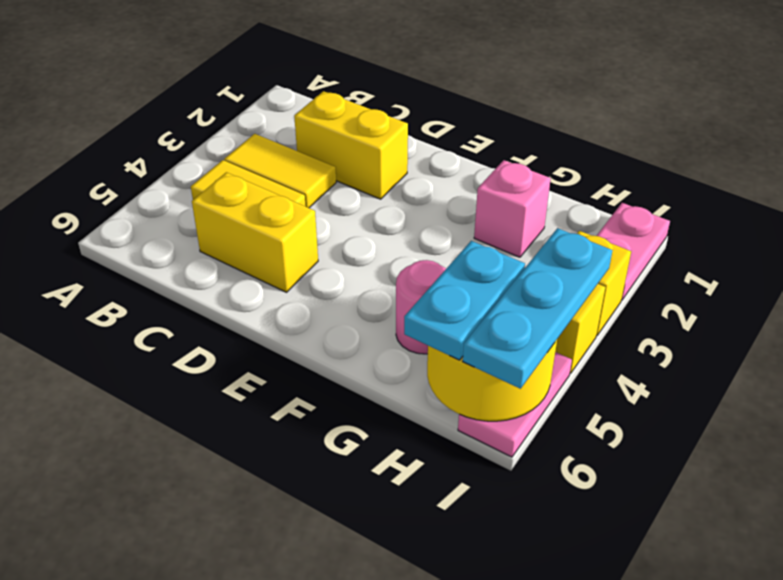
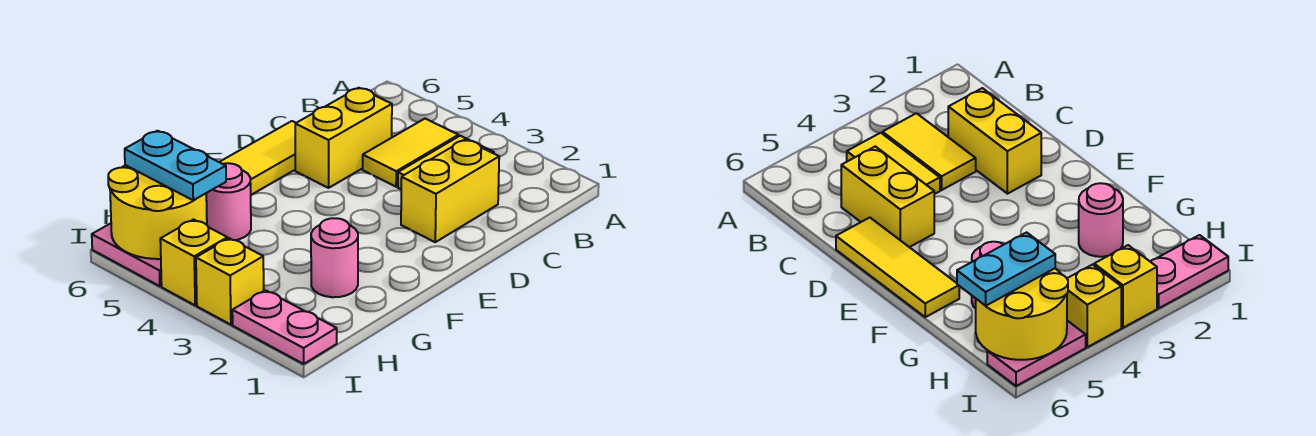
none -> yellow 1x3 tile [220,121,296,195]
pink 1x1 brick [474,160,551,257] -> pink 1x1 round brick [311,218,358,297]
cyan 1x3 plate [463,228,612,389] -> none

